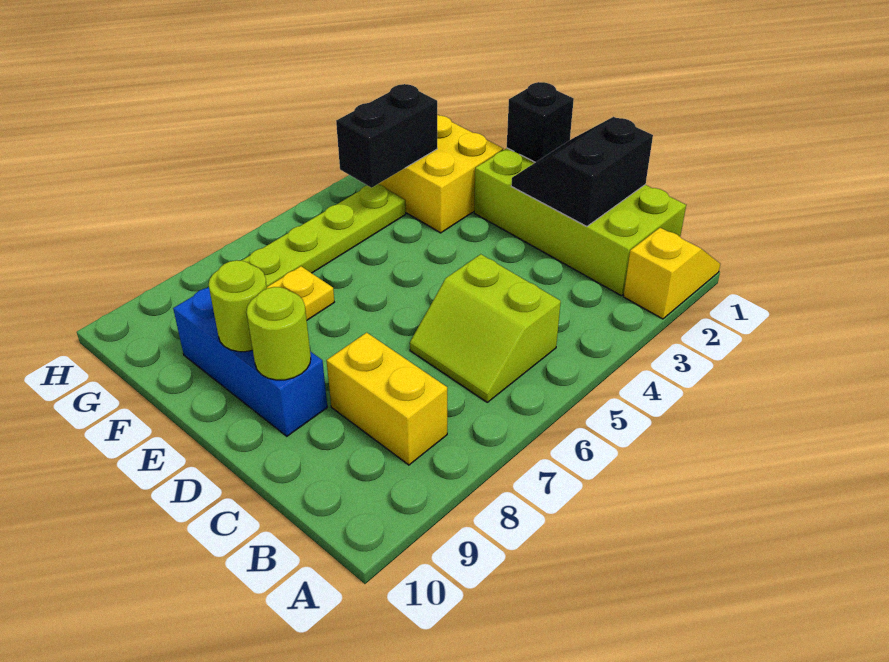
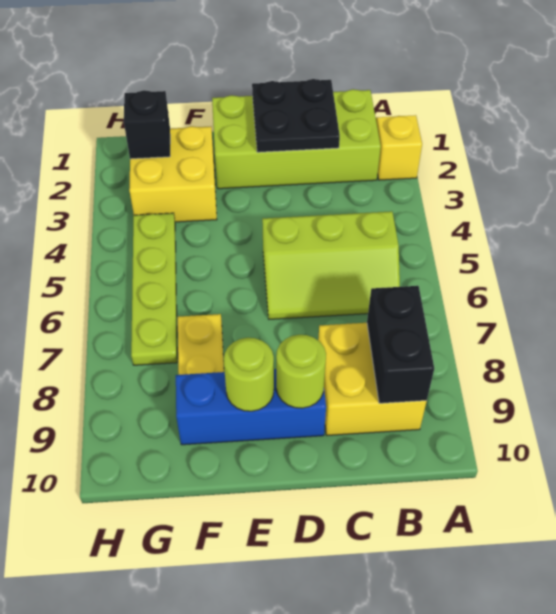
lime 2x2 slope [410,254,561,402] -> lime 2x3 slope [262,211,400,319]
yellow 1x2 brick [326,333,447,465] -> yellow 2x2 brick [318,323,427,435]
black 2x2 slope [511,117,653,226] -> black 2x2 plate [252,79,340,152]
black 1x1 brick [507,82,574,162] -> black 1x1 brick moved to [124,90,170,159]
black 1x2 brick [336,84,437,188] -> black 1x2 brick moved to [367,286,434,403]

